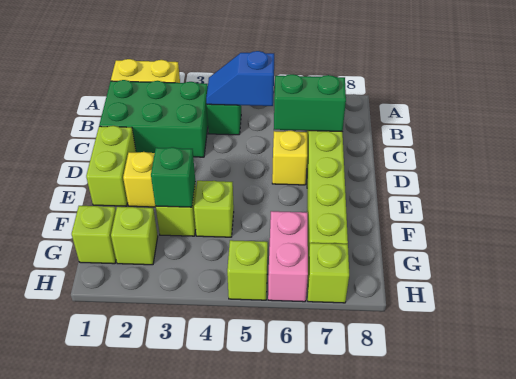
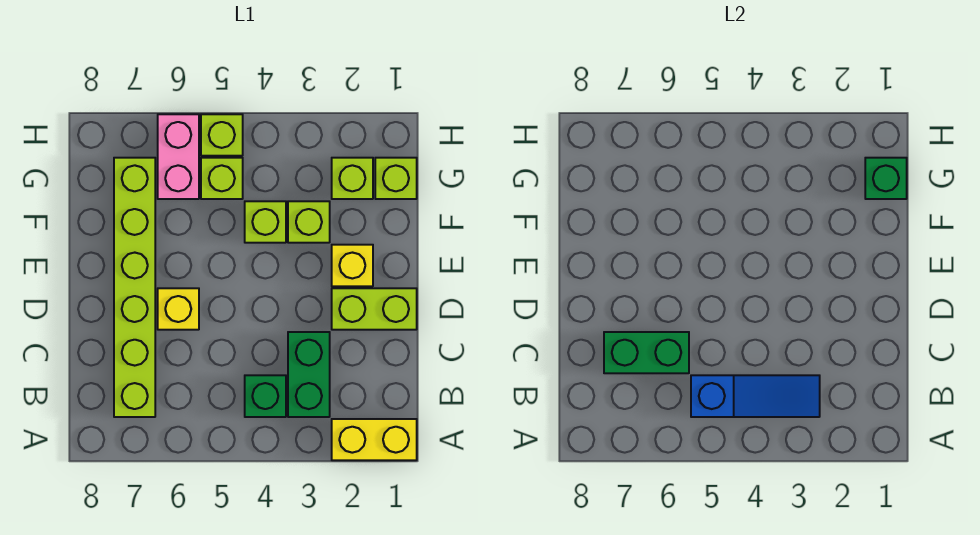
green 2x3 brick [99,80,208,157] -> green 1x2 brick [288,332,330,417]
blue 1x2 slope [206,51,274,106] -> blue 1x3 slope [691,375,820,417]
lime 1x2 brick [86,126,136,206] -> lime 1x2 brick turned to [332,288,417,330]
green 1x1 brick [151,147,195,207] -> green 1x1 brick moved to [865,158,907,199]
lime 1x1 brick [308,243,349,303] -> lime 1x1 brick moved to [201,158,243,199]

